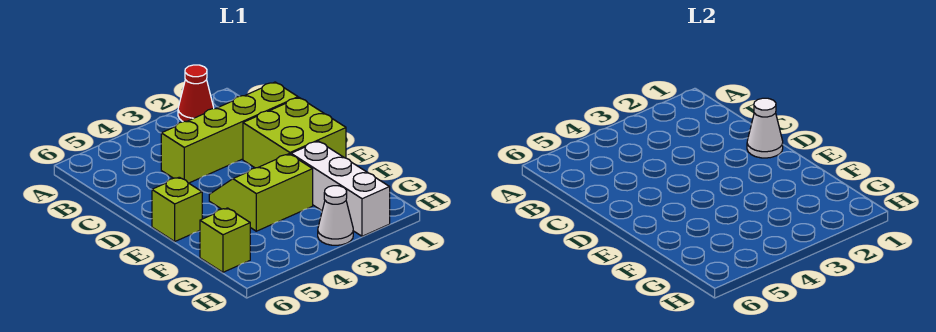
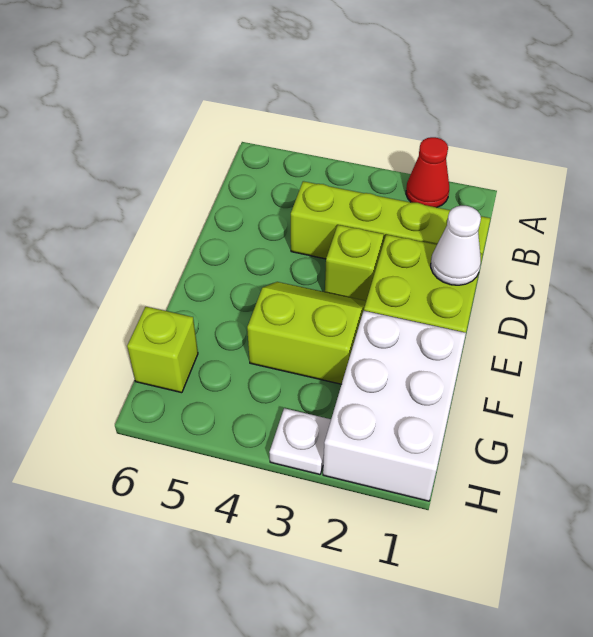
lime 1x1 brick [152,177,202,241] -> lime 1x1 brick moved to [325,225,384,301]
white 1x3 brick [291,141,390,236] -> white 2x3 brick [323,311,466,501]
white 1x1 cone [318,186,353,245] -> white 1x1 plate [269,408,331,474]

